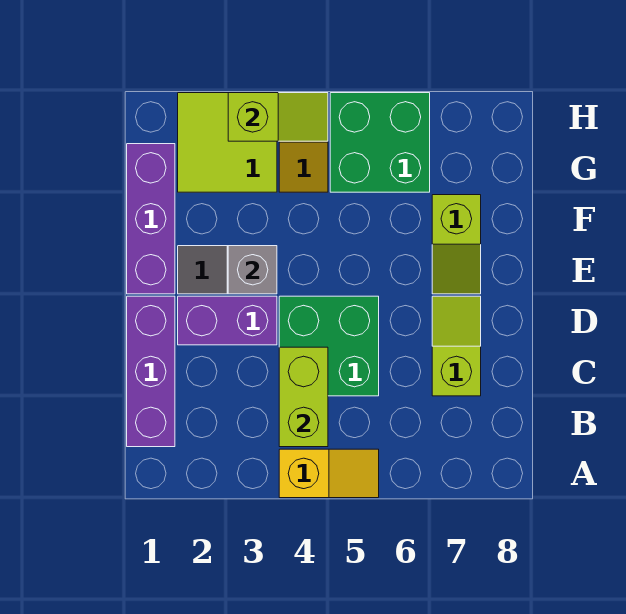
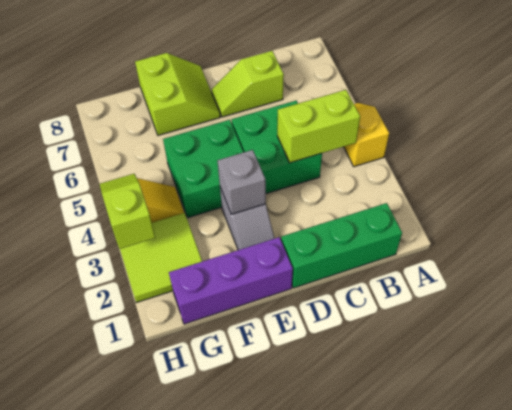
purple 1x3 brick [127,296,175,447] -> green 1x3 brick [281,203,402,288]
purple 1x2 brick [178,296,277,345] -> none
lime 1x2 slope [432,195,481,294] -> lime 2x2 slope [135,53,220,135]
green 2x2 brick [330,93,430,192] -> green 2x2 brick moved to [163,120,244,218]

